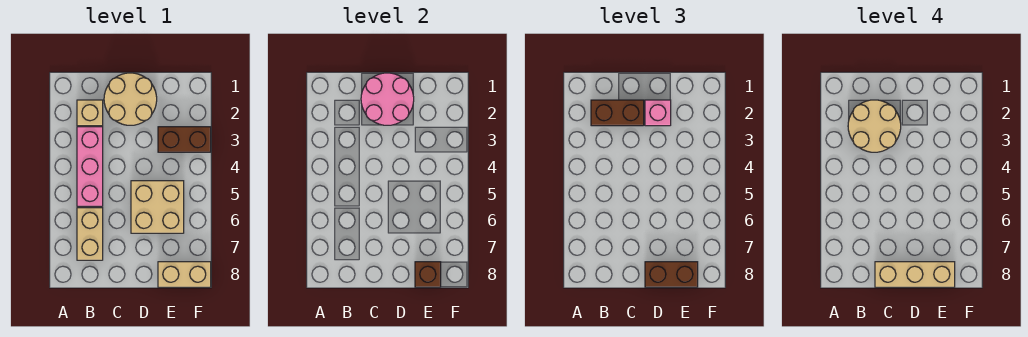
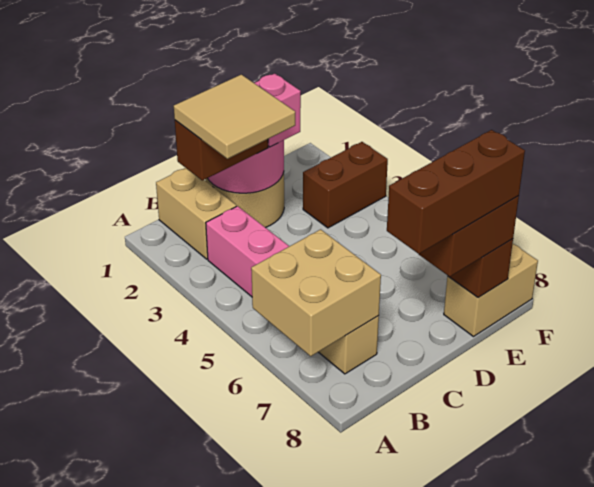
tan 1x1 brick [77,100,103,126] -> tan 1x2 brick [156,168,236,259]
tan 2x2 round brick [848,100,901,152] -> tan 2x2 tile [174,74,295,159]
tan 1x3 brick [875,262,955,287] -> brown 1x3 brick [387,130,525,254]
tan 2x2 brick [131,181,184,233] -> tan 2x2 brick moved to [251,229,381,356]

